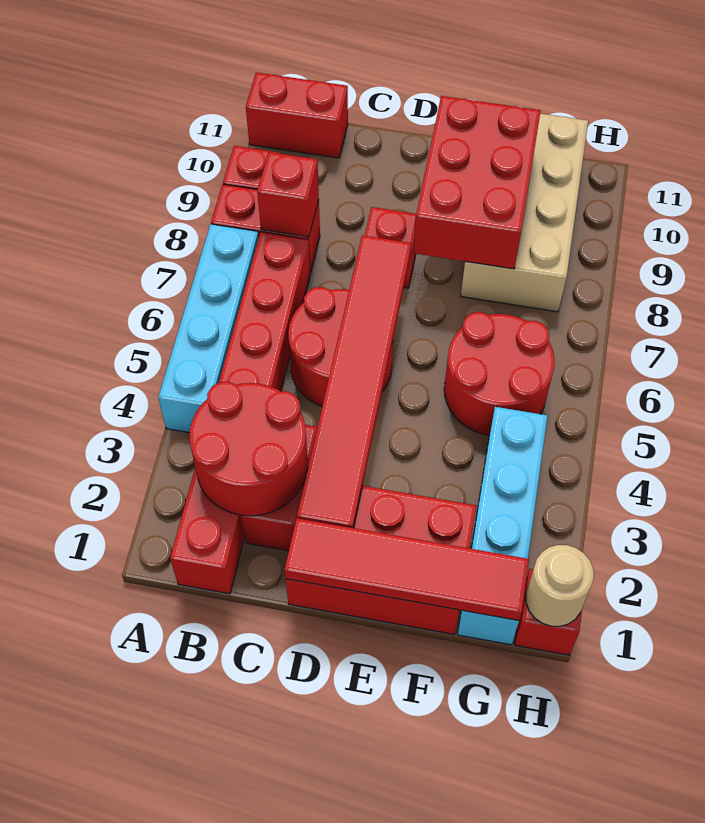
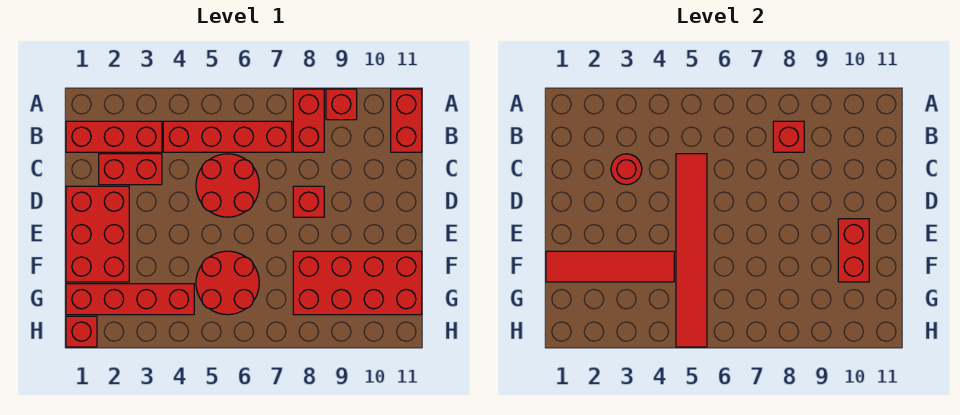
cyan 1x4 brick [158,224,259,433] -> none
red 2x2 round brick [190,382,308,516] -> red 1x1 round brick [611,154,642,185]
red 1x4 tile [285,518,529,620] -> red 1x4 tile turned to [546,251,674,282]
red 1x6 tile [297,235,411,528] -> red 1x6 tile turned to [676,154,707,347]
red 2x3 brick [414,96,541,269] -> red 1x2 brick [838,219,869,282]
tan 2x4 brick [461,114,588,312] -> red 2x4 brick [293,251,422,315]
cyan 1x4 brick [457,407,547,645] -> red 1x4 brick [66,284,194,315]
tan 1x1 round brick [526,545,594,626] -> none

